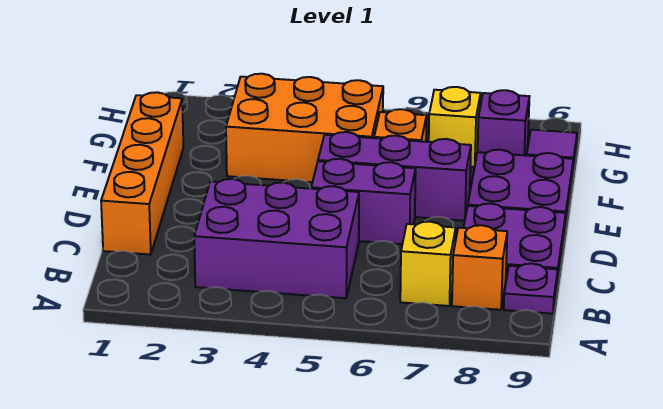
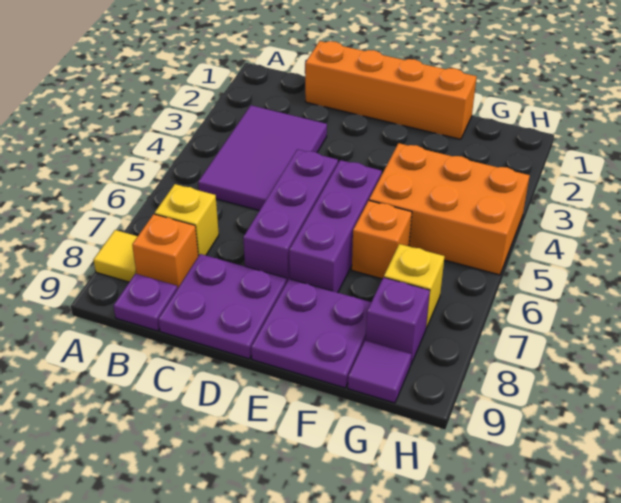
none -> yellow 1x1 tile [94,230,138,282]
purple 2x3 brick [194,179,359,298] -> purple 2x3 tile [198,105,327,211]
purple 1x2 brick [311,159,416,244] -> purple 1x3 brick [243,149,338,281]
orange 2x3 brick [226,74,383,182] -> orange 2x3 brick turned to [369,143,530,275]

